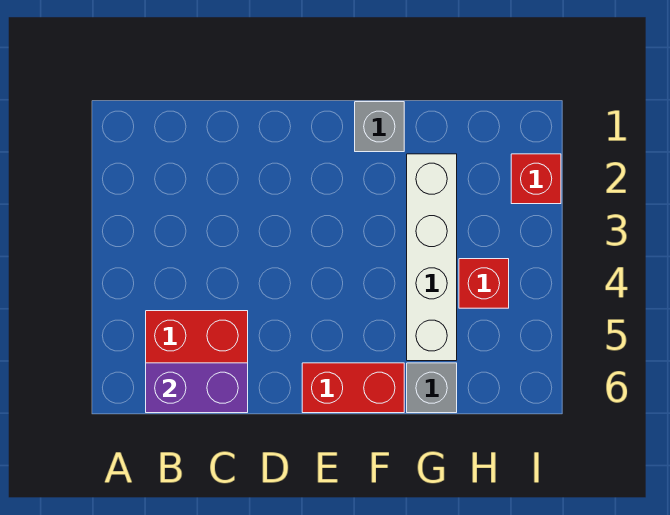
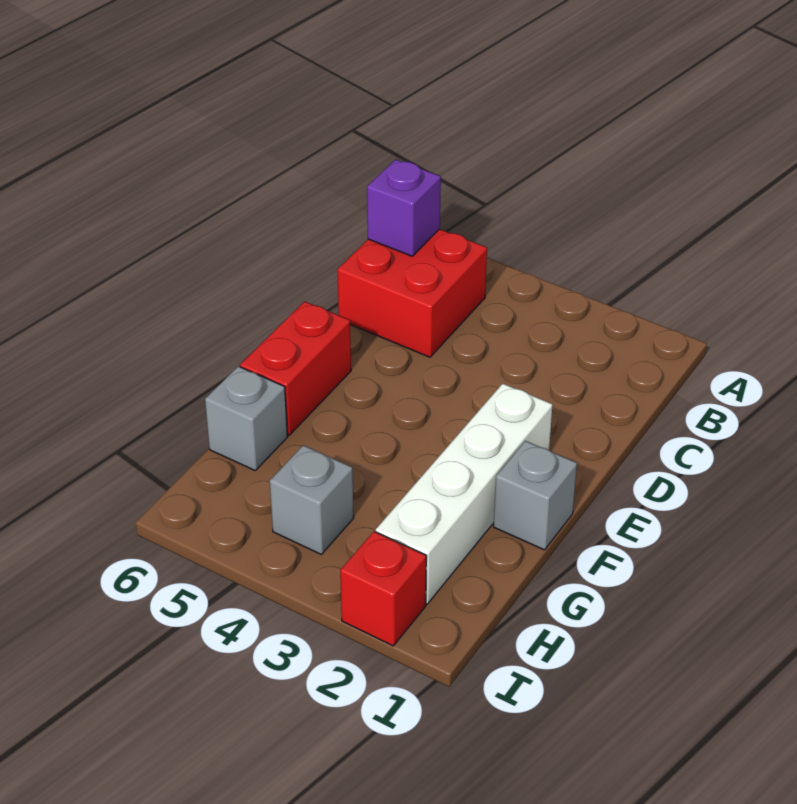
purple 1x2 brick [146,363,248,413] -> purple 1x1 brick [367,159,441,256]
white 1x4 brick [407,154,457,361] -> white 1x4 brick turned to [376,384,552,604]
red 1x1 brick [459,259,509,308] -> grey 1x1 brick [270,445,354,554]

